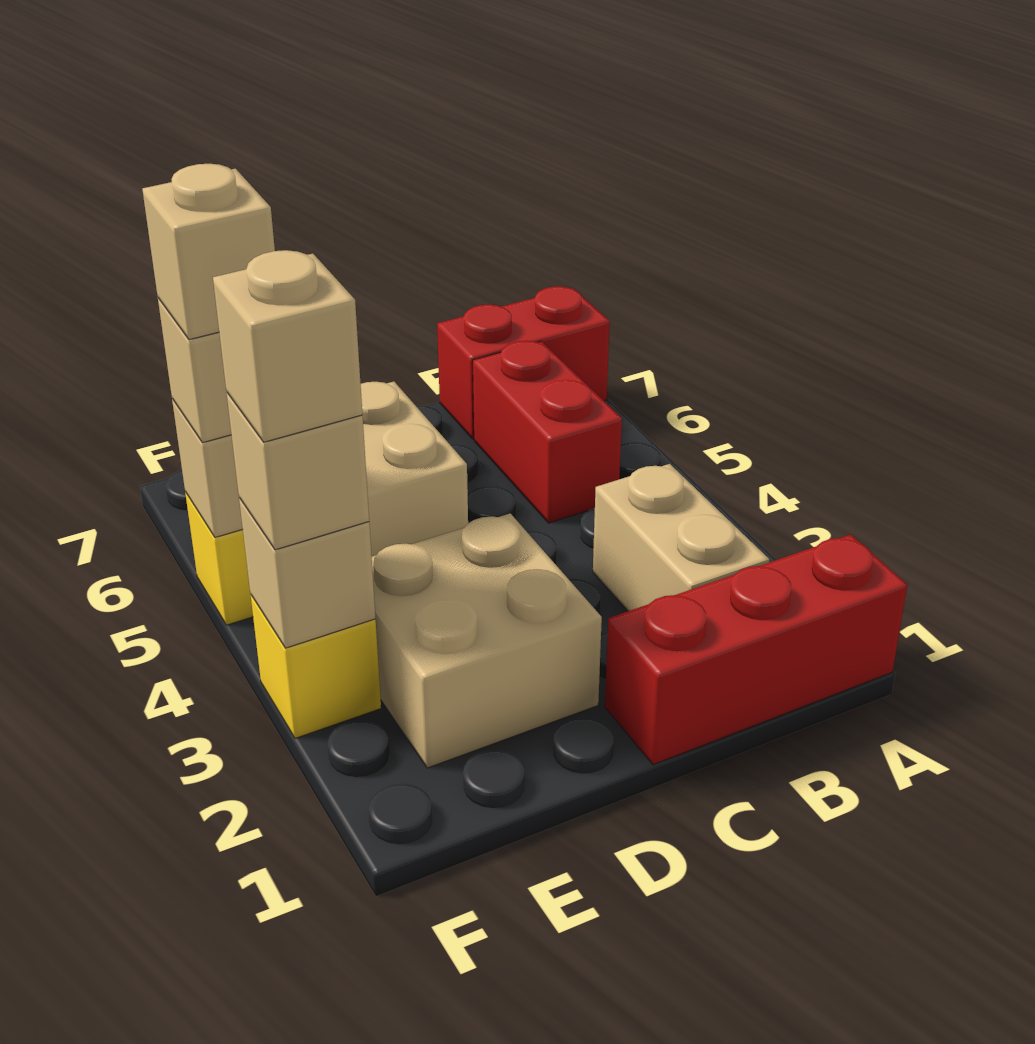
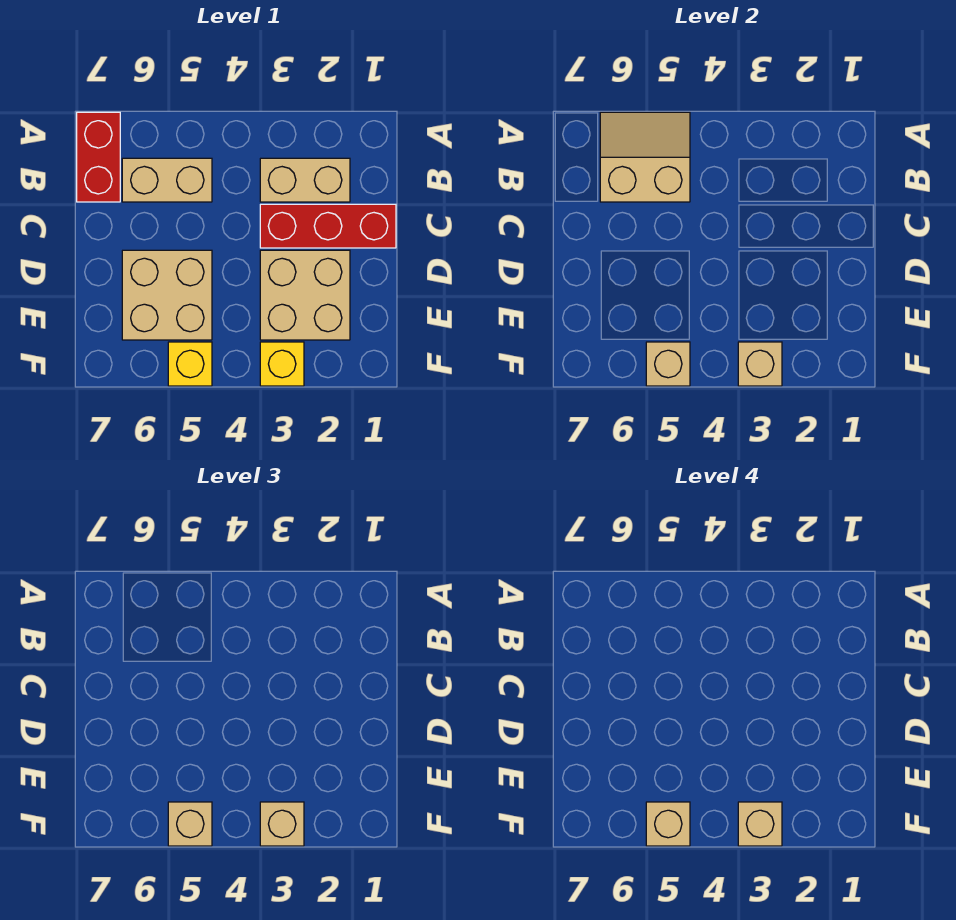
red 1x3 brick [605,535,907,765] -> red 1x3 brick turned to [260,204,396,248]
none -> tan 2x2 slope [600,112,690,202]
red 1x2 brick [473,341,622,523] -> tan 1x2 brick [122,158,212,202]

